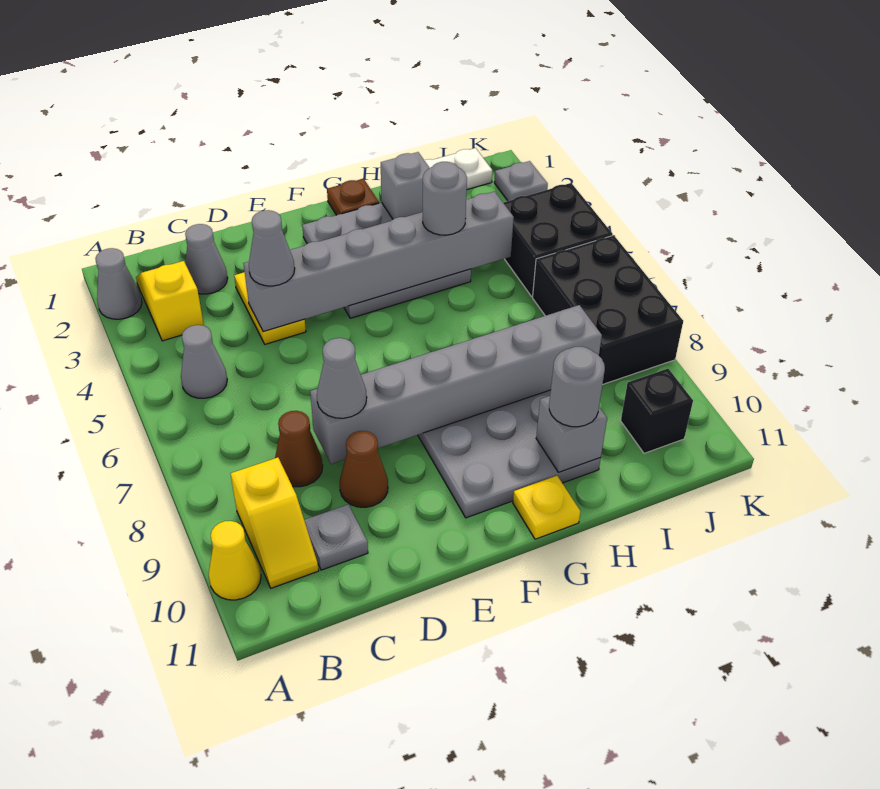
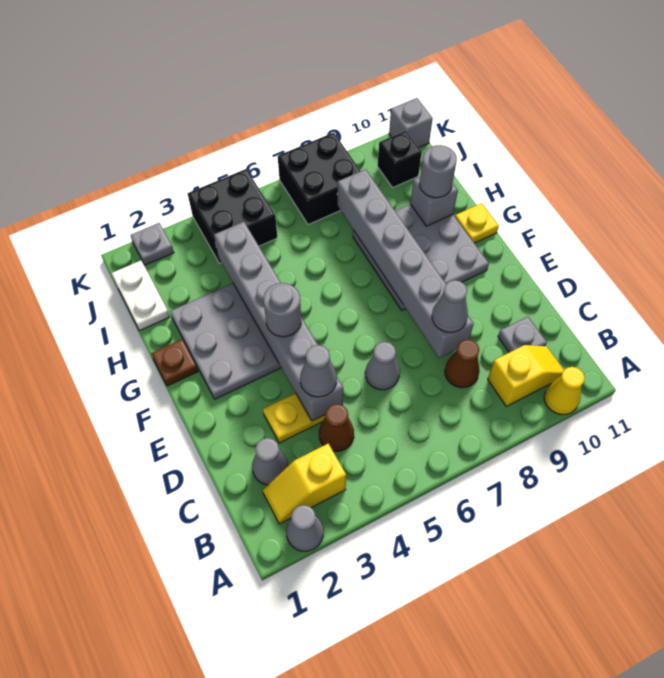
grey 1x1 cone [181,325,227,398] -> grey 1x1 cone moved to [365,342,400,390]
brown 1x1 cone [340,431,388,507] -> brown 1x1 cone moved to [319,404,354,451]
grey 1x1 brick [381,152,429,219] -> grey 1x1 brick moved to [389,98,433,148]
grey 1x1 round brick [423,162,467,235] -> grey 1x1 round brick moved to [264,283,301,337]
black 2x3 brick [533,235,683,384] -> black 2x2 brick [278,133,360,225]

